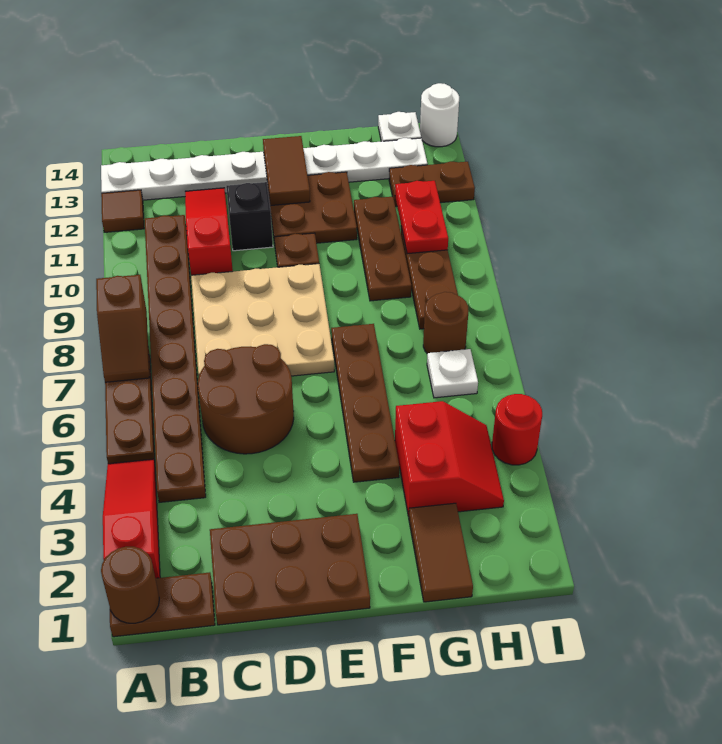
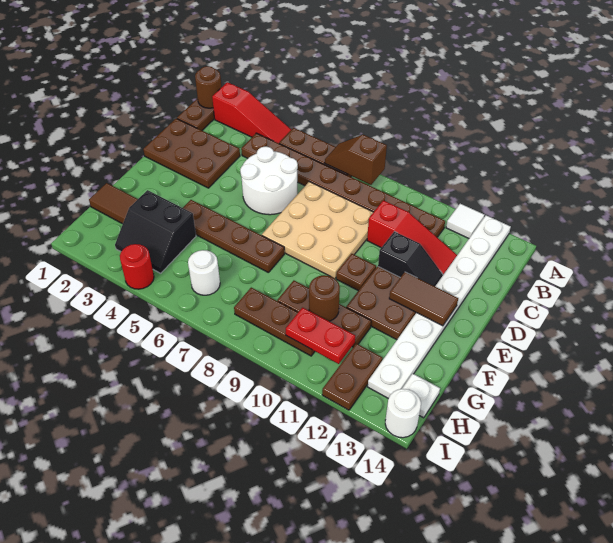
brown 1x1 tile [101,190,144,232] -> white 1x1 tile [446,204,484,238]
brown 2x3 plate [210,514,370,625] -> brown 2x3 plate turned to [143,119,240,188]
brown 2x2 round brick [198,344,294,454] -> white 2x2 round brick [240,147,298,215]
red 2x2 slope [395,401,504,517] -> black 2x2 slope [115,190,196,273]
white 1x1 plate [427,349,478,398] -> white 1x1 round brick [188,250,220,295]
brown 1x1 round brick [423,292,469,354] -> brown 1x1 round brick moved to [309,275,340,321]

